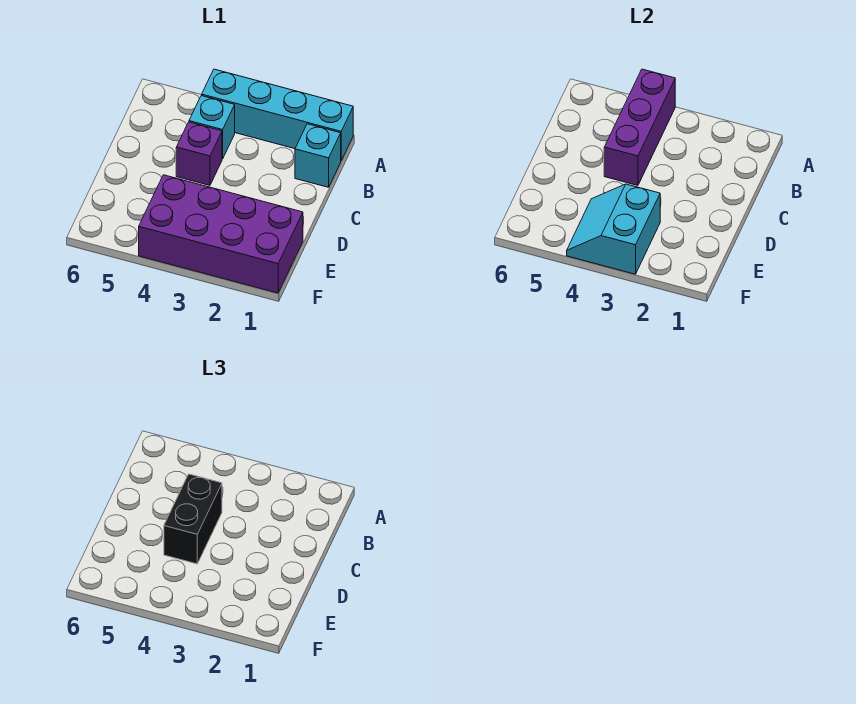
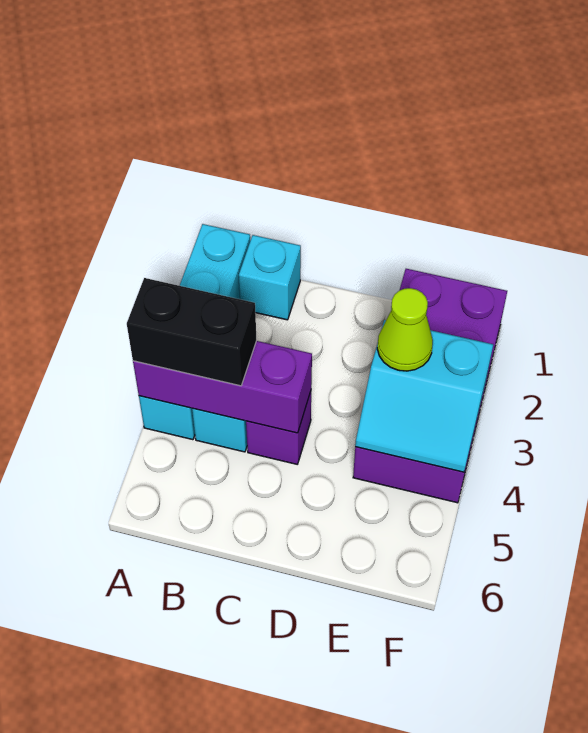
black 1x2 brick [164,474,222,564] -> black 1x2 brick moved to [127,278,257,386]
none -> lime 1x1 cone [377,288,433,371]

